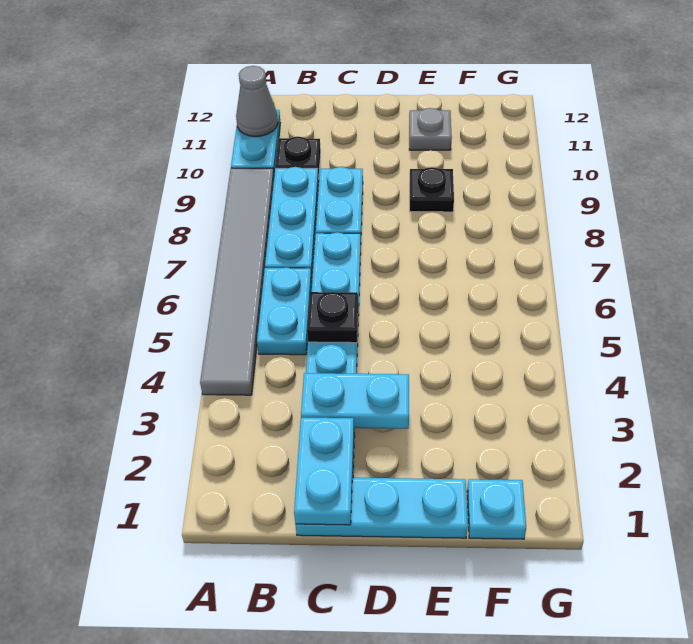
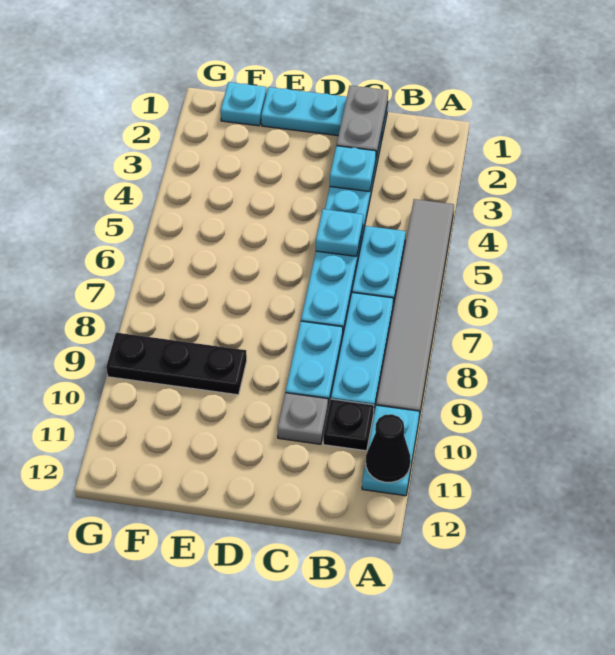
grey 1x1 cone [236,66,278,137] -> black 1x1 cone [366,414,411,482]
cyan 1x2 plate [294,418,354,525] -> grey 1x2 plate [337,86,388,158]
cyan 1x2 plate [301,373,409,429] -> cyan 1x1 plate [330,146,376,192]
black 1x1 plate [307,292,358,343] -> cyan 1x1 plate [316,209,363,256]
black 1x1 plate [410,167,454,212] -> black 1x3 plate [106,333,247,395]
grey 1x1 plate [409,108,452,150] -> grey 1x1 plate moved to [278,393,328,444]

